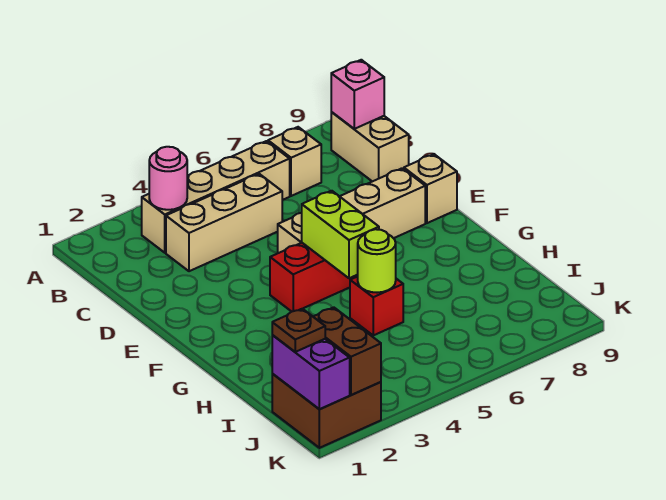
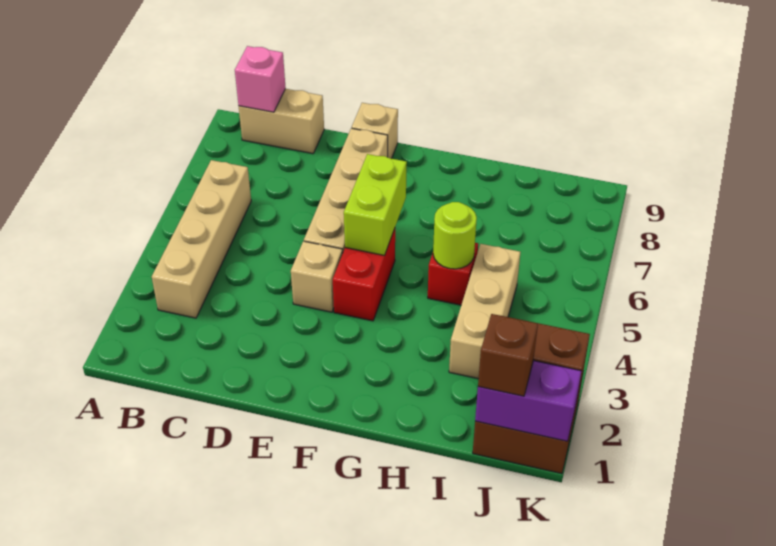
pink 1x1 round brick [149,147,187,210] -> none
tan 1x1 brick [268,127,321,196] -> tan 1x1 brick moved to [291,241,343,312]
tan 1x3 brick [166,174,282,271] -> tan 1x3 brick moved to [449,244,520,379]
lime 1x2 brick [302,191,379,278] -> lime 1x2 brick turned to [344,154,407,255]
brown 1x1 plate [272,309,325,352] -> brown 1x1 brick [478,314,538,396]

